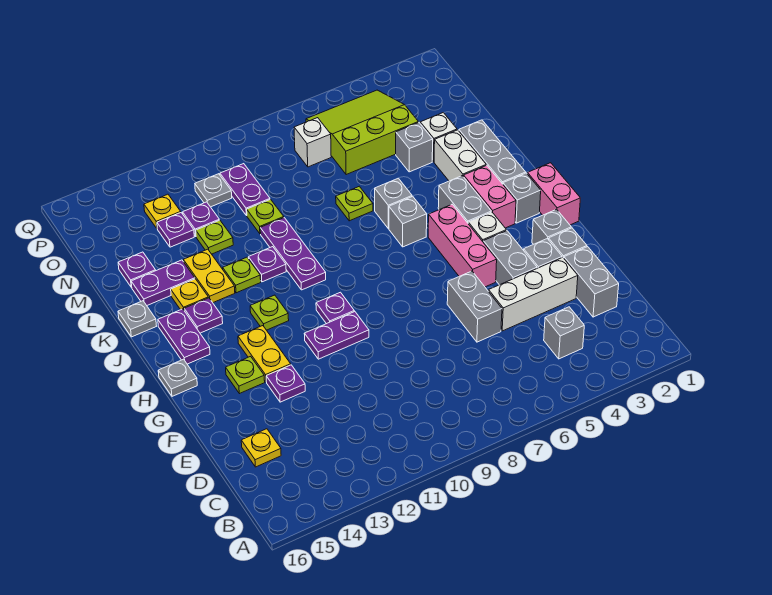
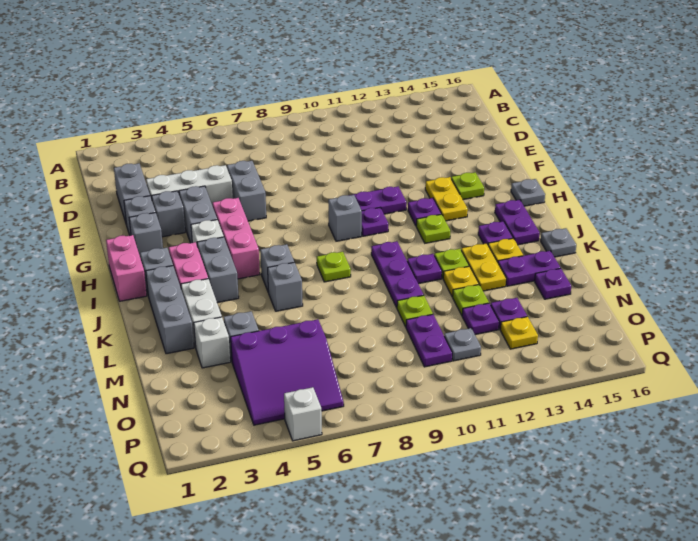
grey 1x1 brick [544,307,584,359] -> grey 1x1 brick moved to [328,195,362,241]
yellow 1x1 plate [241,429,281,467] -> yellow 1x1 plate moved to [443,266,479,297]
purple 1x1 plate [266,365,305,402] -> purple 1x1 plate moved to [408,198,441,226]
lime 1x1 plate [336,186,373,221] -> lime 1x1 plate moved to [317,252,351,282]
lime 3x3 slope [306,90,418,175] -> purple 3x3 slope [231,319,344,425]
white 1x1 brick [294,118,331,167] -> white 1x1 brick moved to [284,387,322,441]

